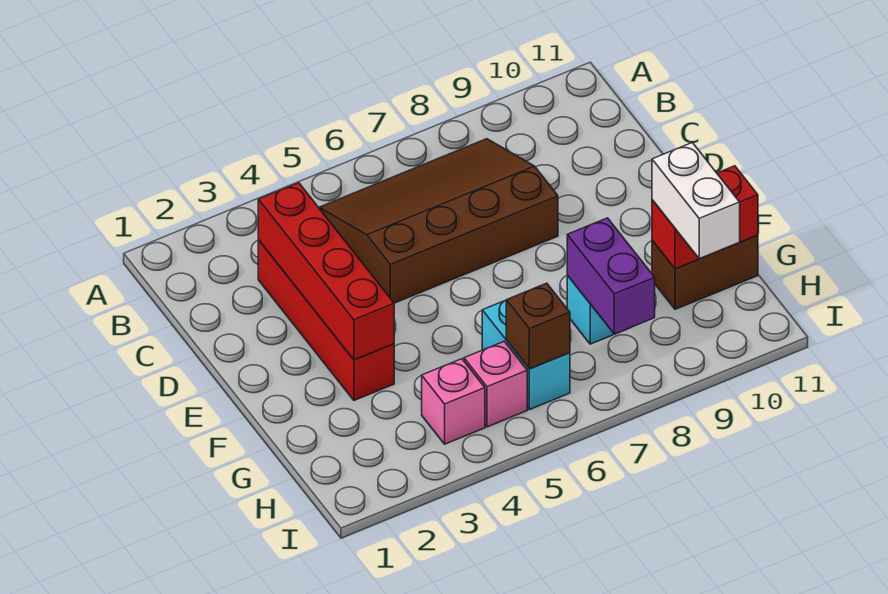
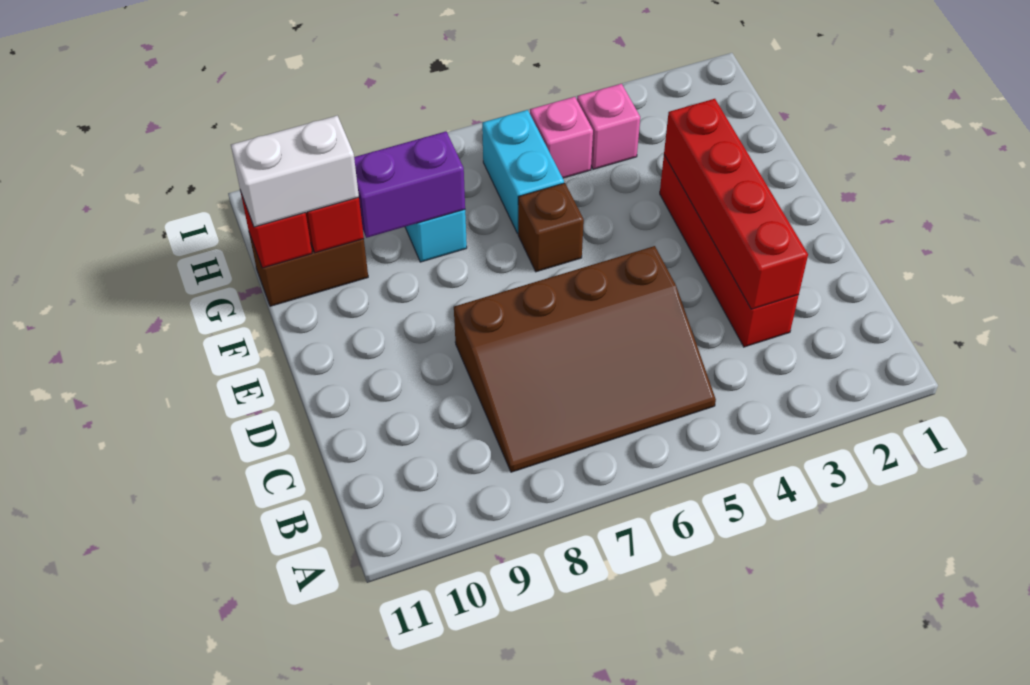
purple 1x2 brick [567,218,655,334] -> purple 1x2 brick turned to [354,132,465,238]
white 1x2 brick [652,143,740,259] -> white 1x2 brick turned to [231,116,359,227]
brown 1x1 brick [506,283,570,369] -> brown 1x1 brick moved to [518,183,584,272]

